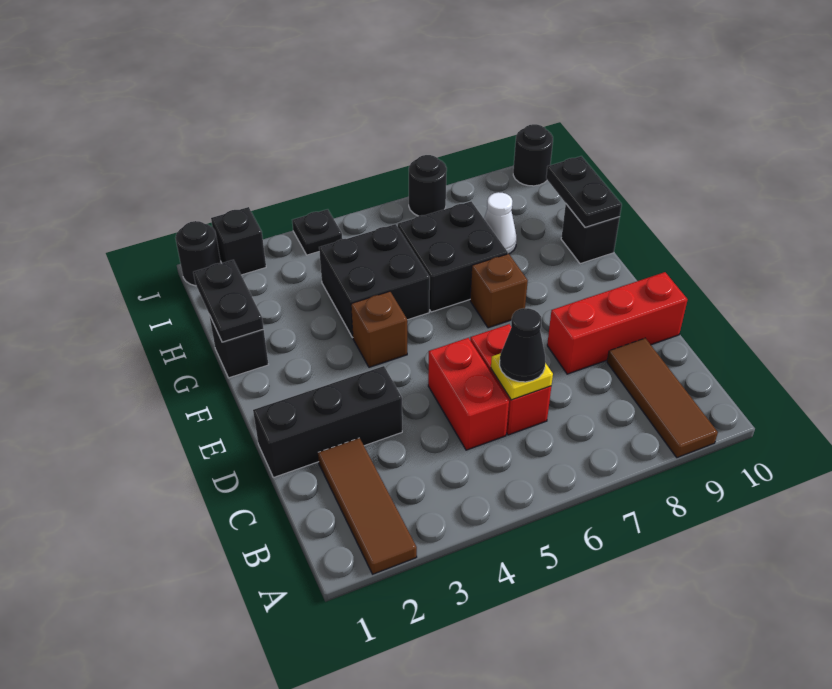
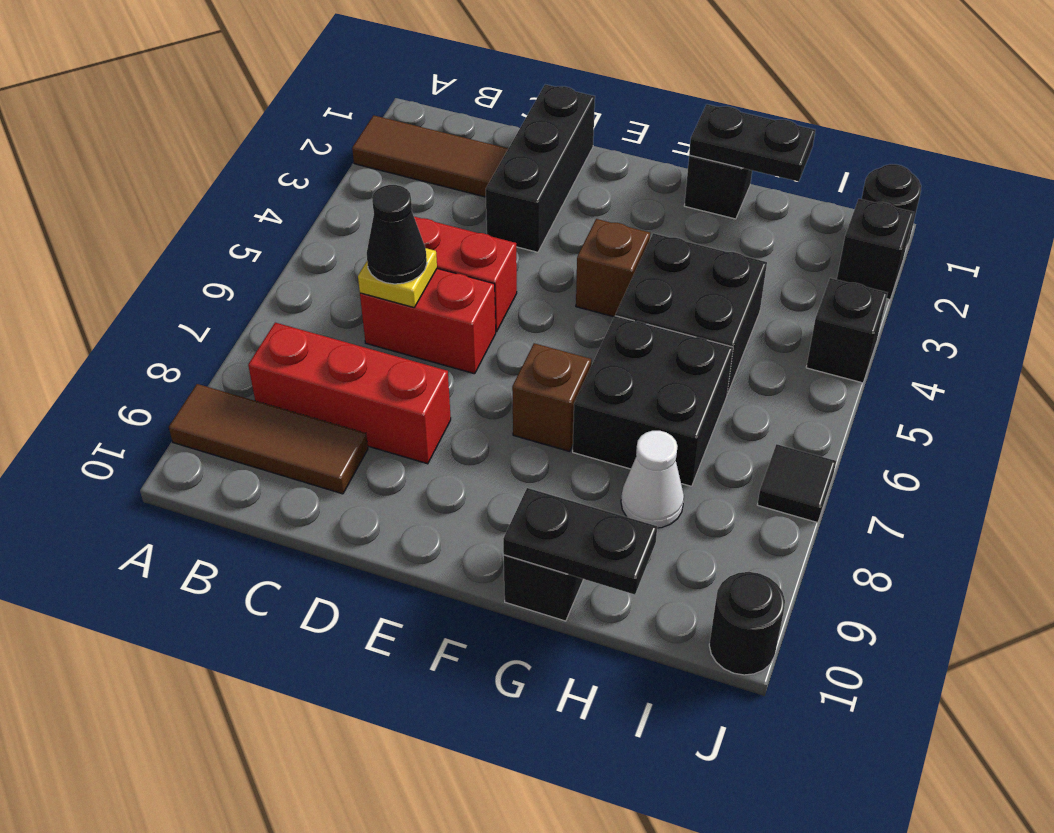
red 1x3 brick [547,272,688,374] -> red 1x3 brick turned to [248,323,451,464]
black 1x1 plate [292,209,342,255] -> black 1x1 brick [806,278,888,383]
black 1x1 round brick [409,155,447,216] -> black 1x1 tile [757,444,836,523]

